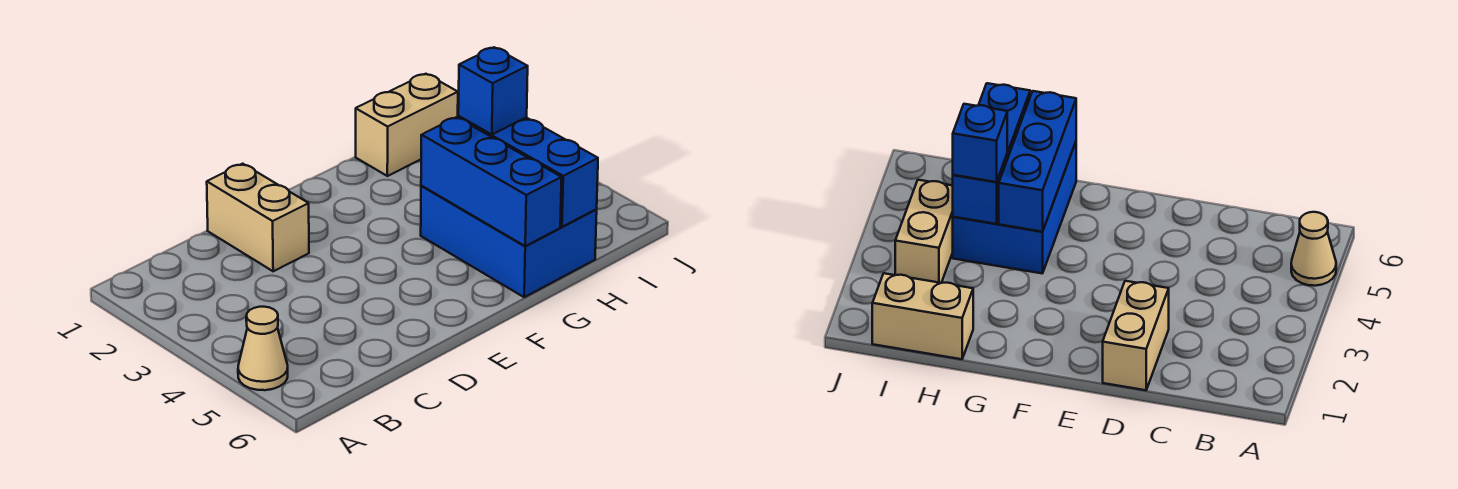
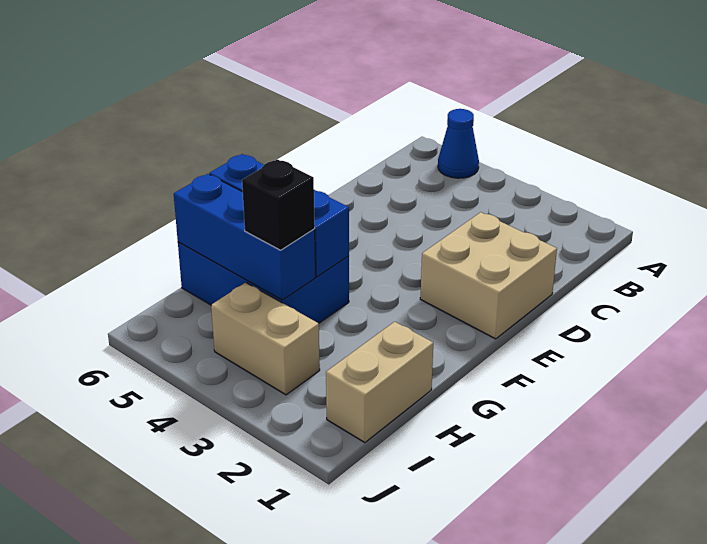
tan 1x1 cone [238,307,288,390] -> blue 1x1 cone [438,109,479,178]
tan 1x2 brick [207,164,309,271] -> tan 2x2 brick [420,212,557,339]
blue 1x1 brick [458,47,528,135] -> black 1x1 brick [242,159,315,250]

